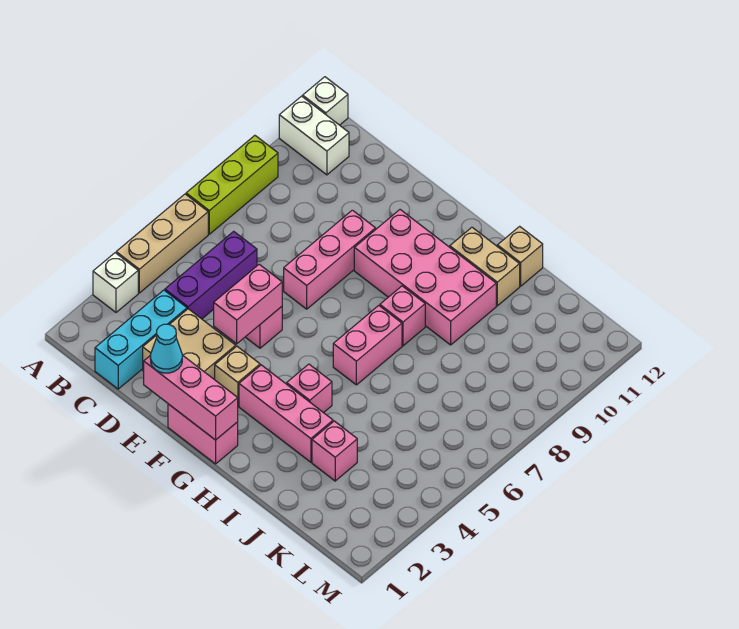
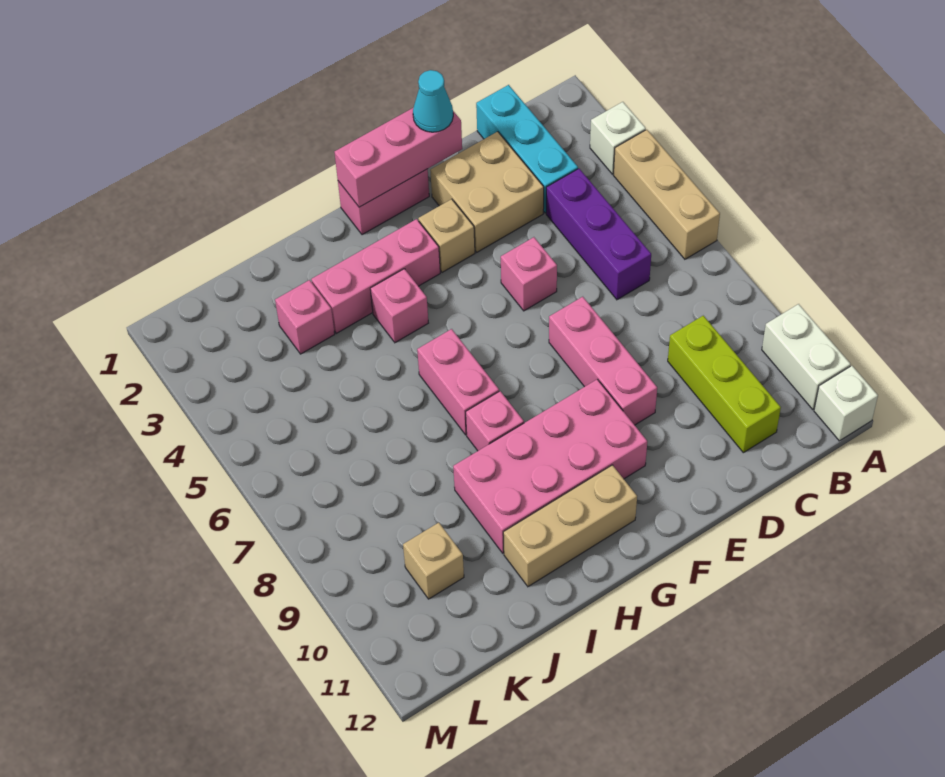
lime 1x3 brick [186,136,278,234] -> lime 1x3 brick moved to [668,316,781,453]
white 1x2 brick [279,96,349,175] -> white 1x2 brick turned to [762,304,851,409]
pink 1x2 brick [214,264,282,344] -> none
tan 1x2 brick [450,227,520,306] -> tan 1x3 brick [503,465,637,587]
tan 1x1 brick [497,226,543,286] -> tan 1x1 brick moved to [403,523,464,599]

